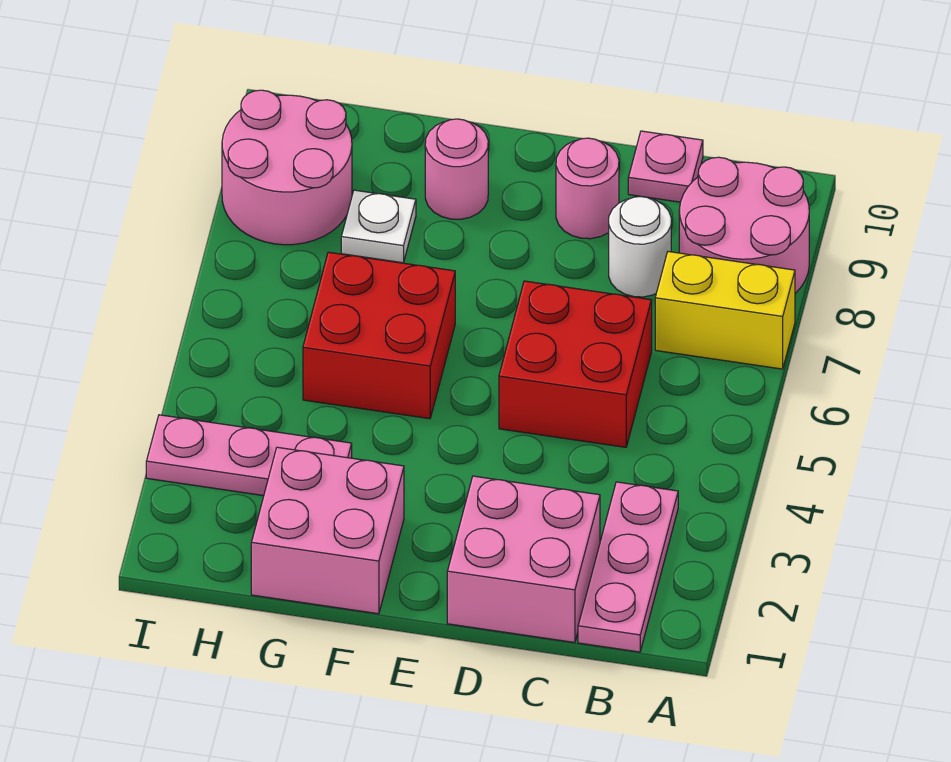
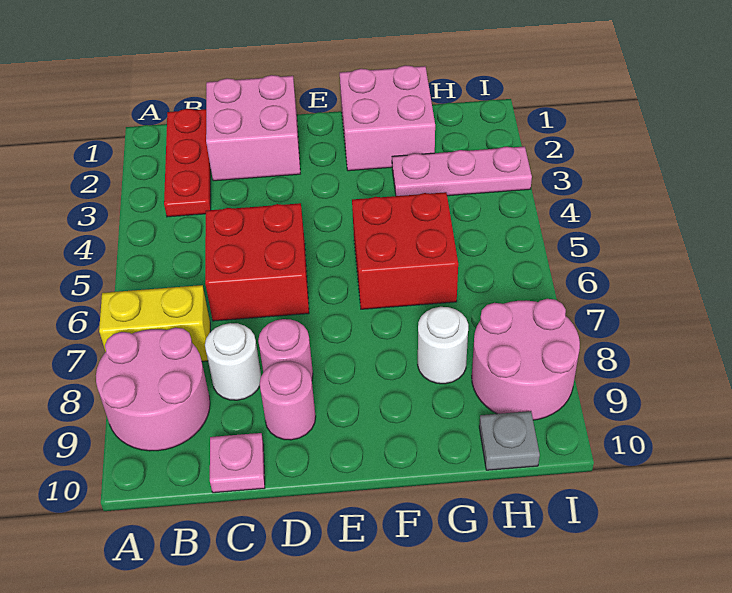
pink 1x3 plate [578,482,678,652] -> red 1x3 plate [164,109,211,217]
pink 1x1 round brick [425,119,488,219] -> pink 1x1 round brick moved to [258,319,313,379]
white 1x1 plate [341,190,416,263] -> white 1x1 round brick [418,307,468,384]
none -> grey 1x1 plate [479,411,540,470]

